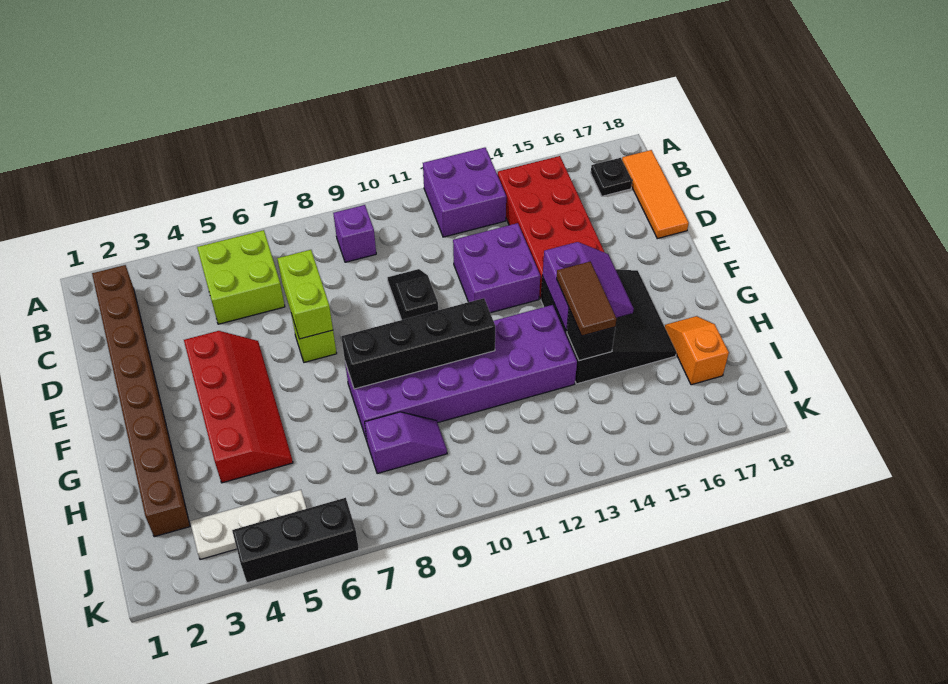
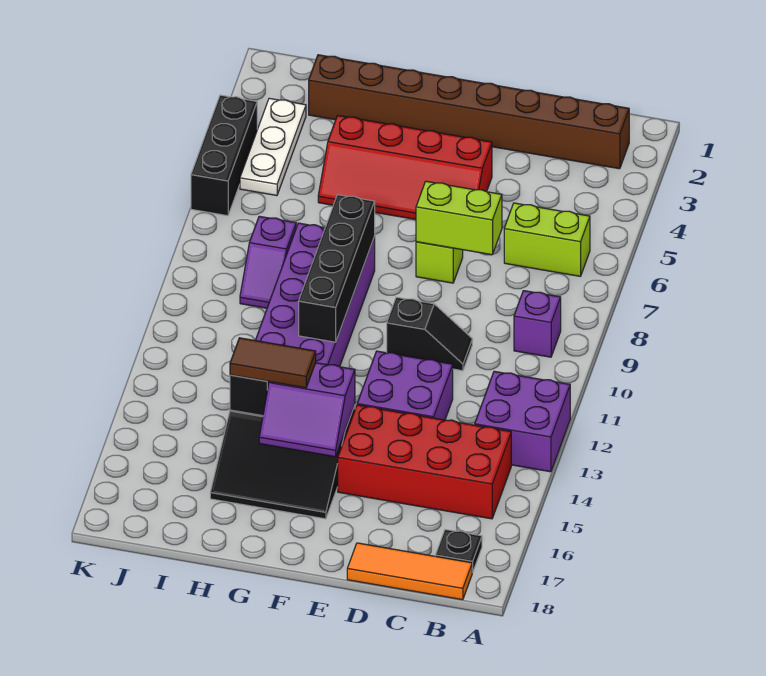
lime 2x2 brick [197,230,285,324] -> lime 1x2 brick [504,203,590,276]
orange 1x2 slope [665,316,729,385] -> none

